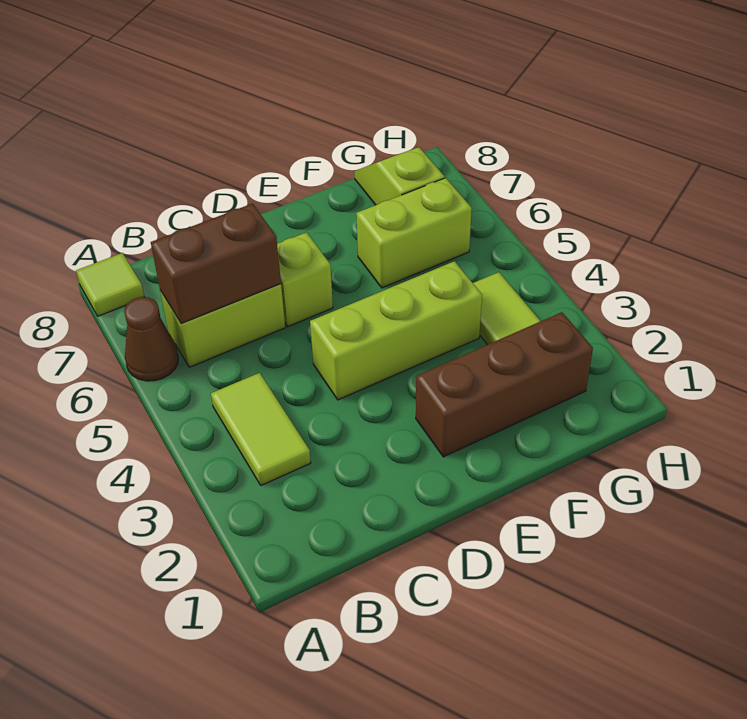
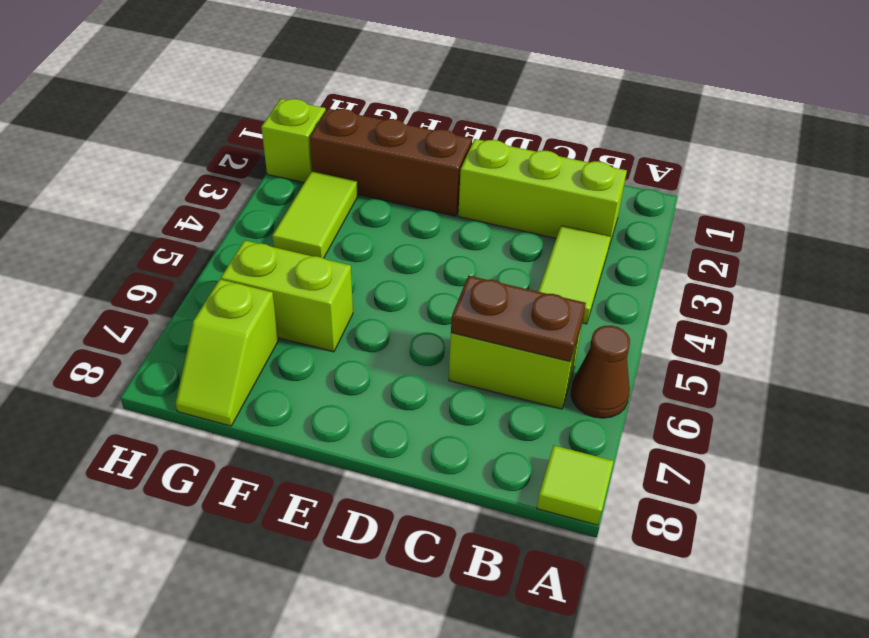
brown 1x2 brick [151,204,281,324] -> brown 1x2 plate [451,276,586,362]
lime 1x3 brick [310,261,482,400] -> lime 1x3 brick moved to [458,139,627,246]
lime 1x1 brick [277,232,333,327] -> lime 1x1 brick moved to [261,99,326,183]

